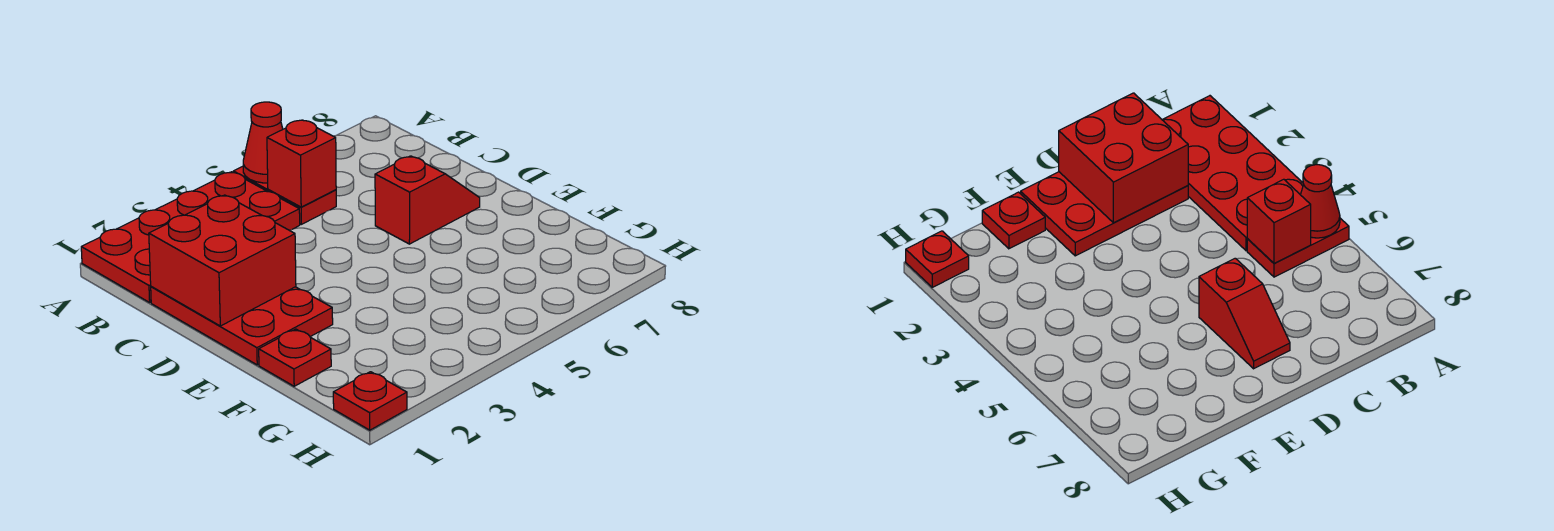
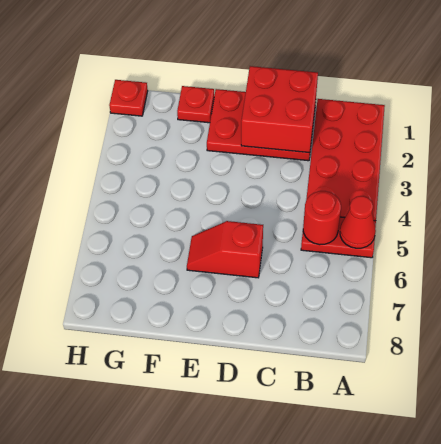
red 1x1 brick [267,120,336,207] -> red 1x1 round brick [303,191,341,245]
red 1x2 slope [375,156,480,244] -> red 1x2 slope turned to [187,221,263,278]

